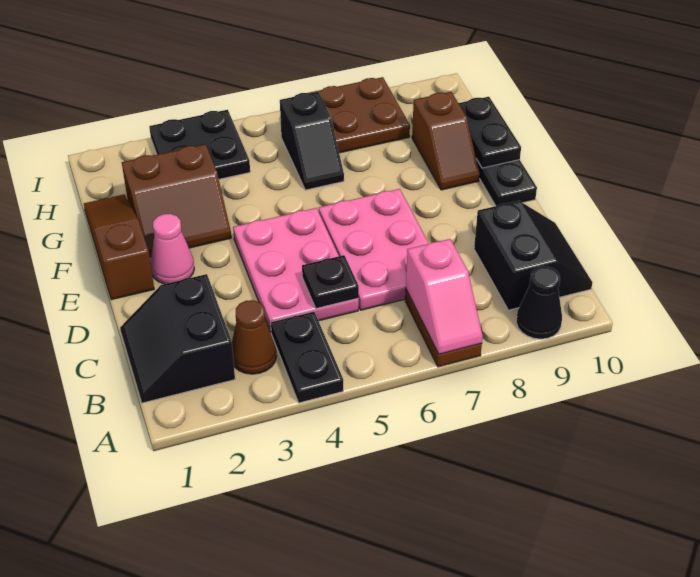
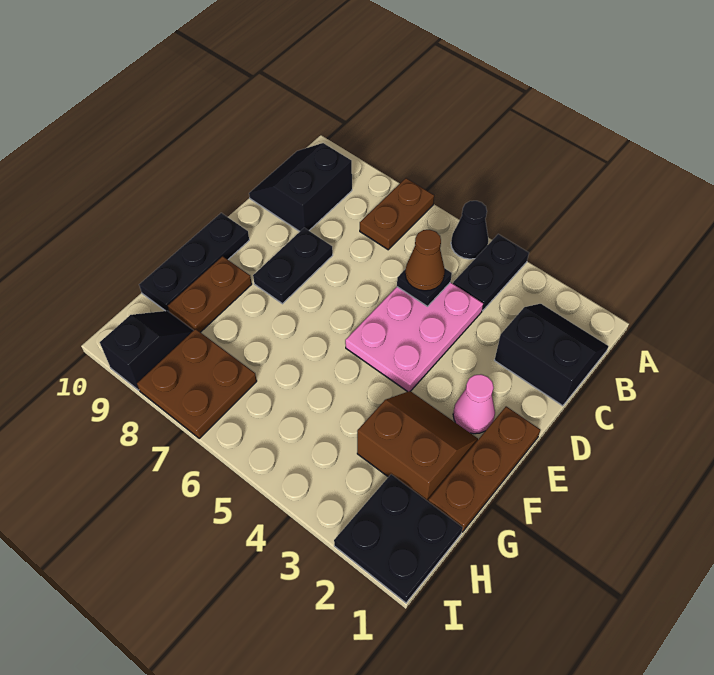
pink 1x2 slope [406,239,483,354] -> none
black 1x1 cone [516,266,562,339] -> black 1x1 cone moved to [451,201,488,259]
black 2x2 slope [120,274,235,403] -> black 2x2 slope turned to [494,304,609,406]
brown 1x1 cone [232,300,277,374] -> brown 1x1 cone moved to [405,230,445,291]
pink 2x3 plate [319,189,429,310] -> none
brown 1x3 slope [84,194,154,300] -> brown 1x3 plate [428,406,540,532]
brown 1x2 slope [412,92,480,190] -> brown 1x2 plate [168,256,252,332]
black 1x2 plate [459,97,521,168] -> black 1x2 plate moved to [253,228,333,304]
black 1x2 slope [280,92,344,190] -> black 1x2 slope moved to [100,311,194,390]
black 2x2 plate [149,110,250,179] -> black 2x2 plate moved to [334,474,463,603]

